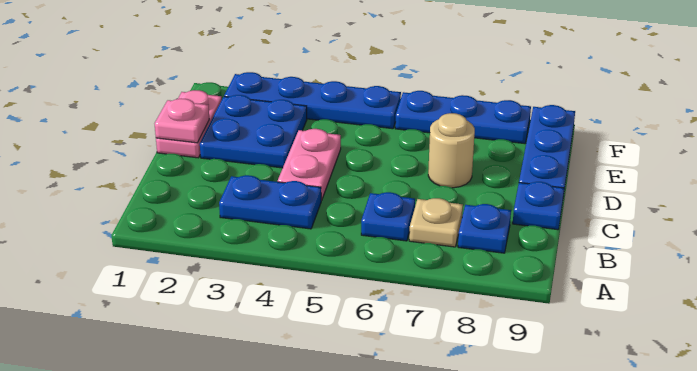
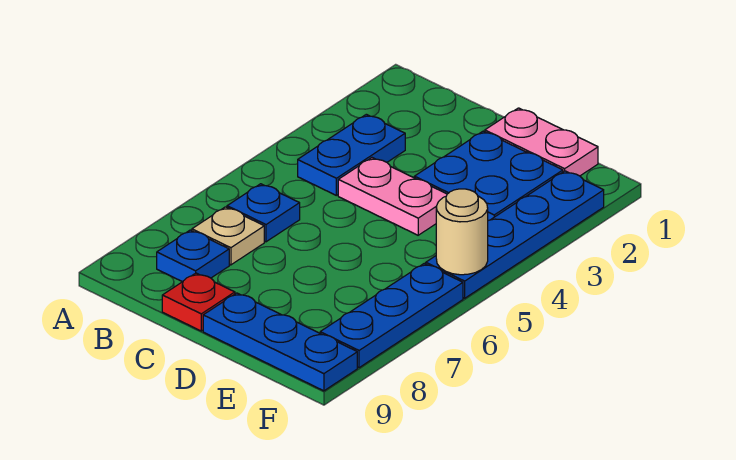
blue 1x1 plate [513,182,564,230] -> red 1x1 plate [162,273,235,331]
pink 1x1 plate [154,99,209,143] -> none
tan 1x1 round brick [428,113,475,188] -> tan 1x1 round brick moved to [436,189,488,275]

